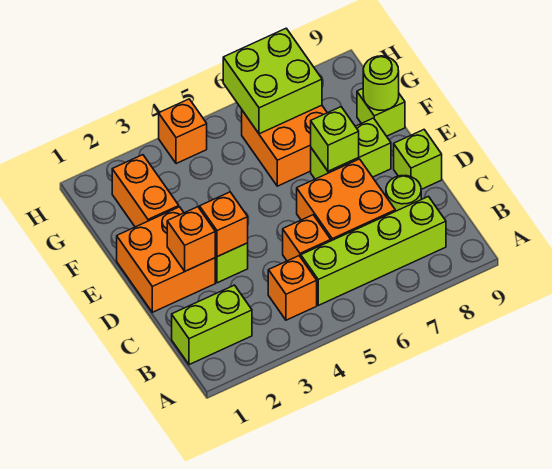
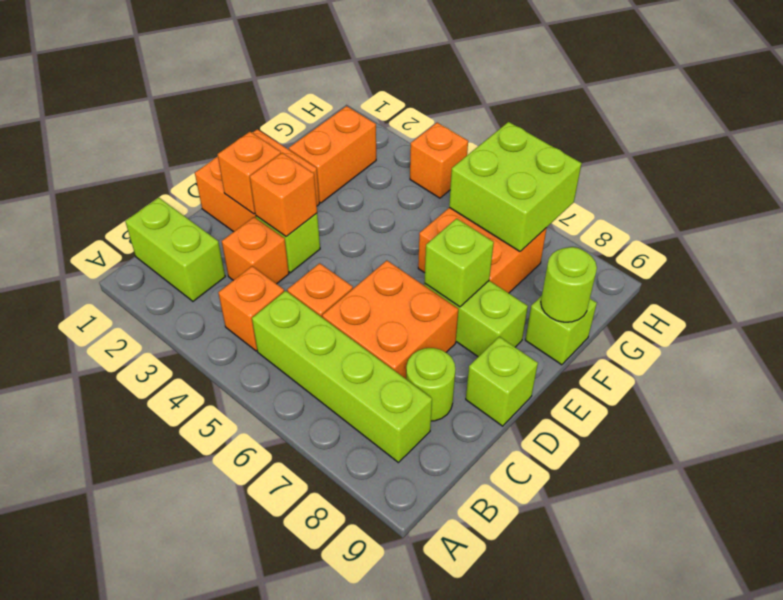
none -> orange 1x1 brick [222,217,289,284]

